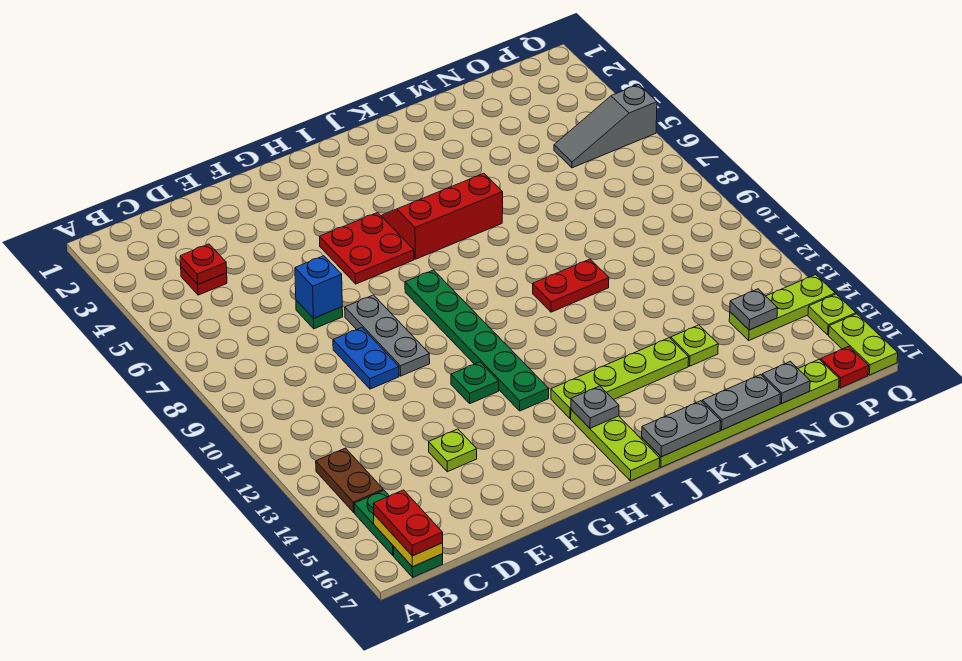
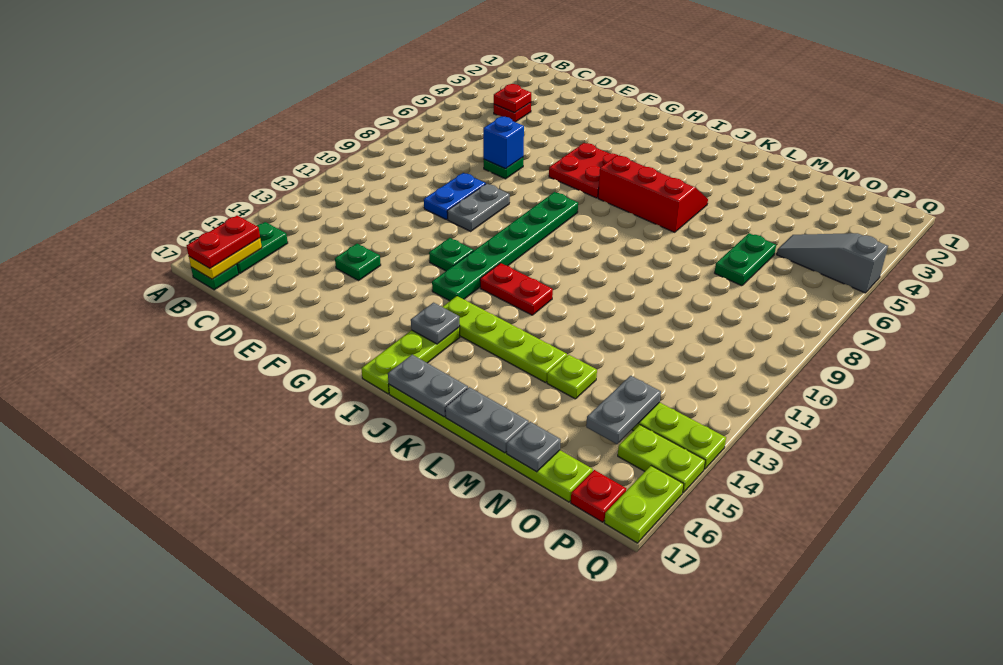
brown 1x2 plate [316,448,383,512] -> none
lime 1x1 plate [429,429,477,472] -> green 1x1 plate [335,244,381,281]
grey 1x3 plate [345,295,430,376] -> grey 1x2 plate [447,184,510,231]
red 1x2 plate [533,259,609,312] -> red 1x2 plate moved to [480,263,553,315]
none -> green 1x2 plate [715,233,776,286]
grey 1x1 plate [730,289,778,330] -> grey 1x2 plate [586,376,661,444]
lime 1x1 plate [808,294,856,335] -> lime 1x2 plate [618,425,705,493]

